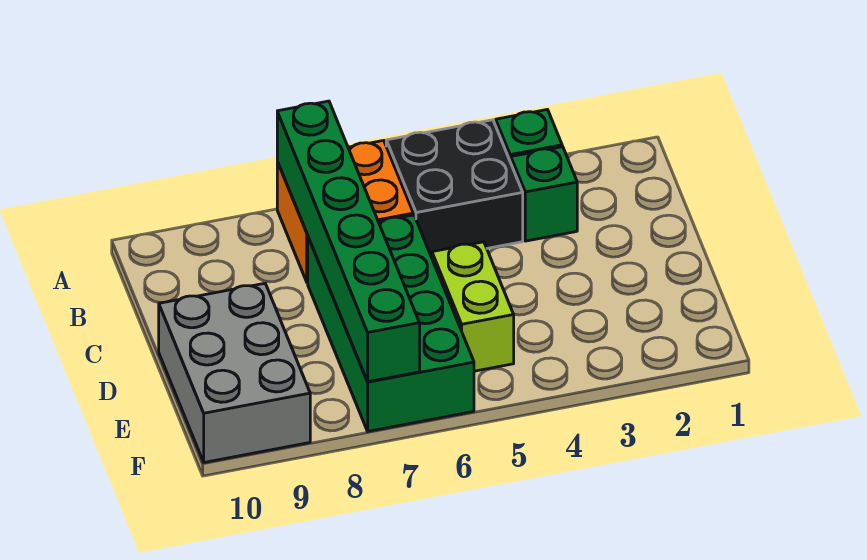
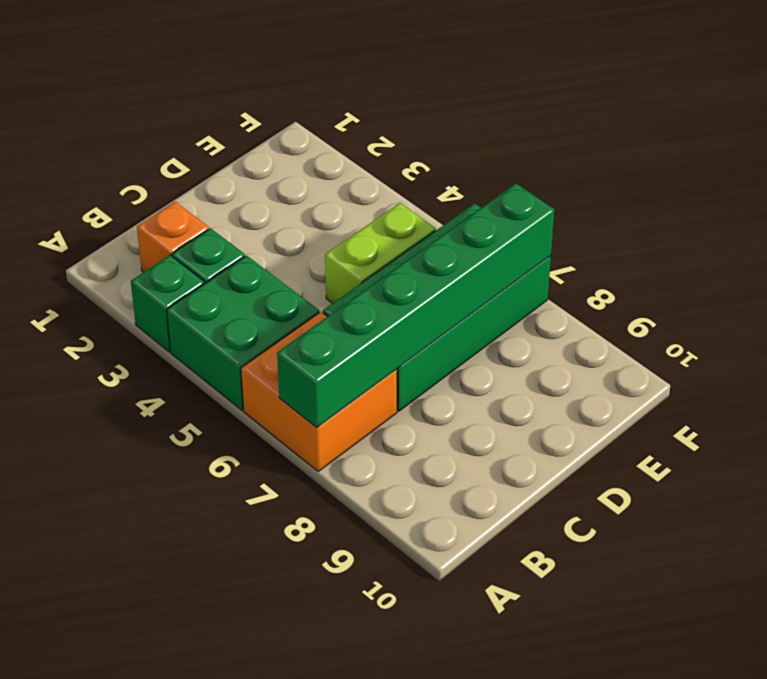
black 2x2 brick [386,120,523,257] -> green 2x2 brick [167,256,319,410]
none -> orange 1x1 brick [137,202,209,272]
grey 2x3 brick [159,283,310,462] -> none

